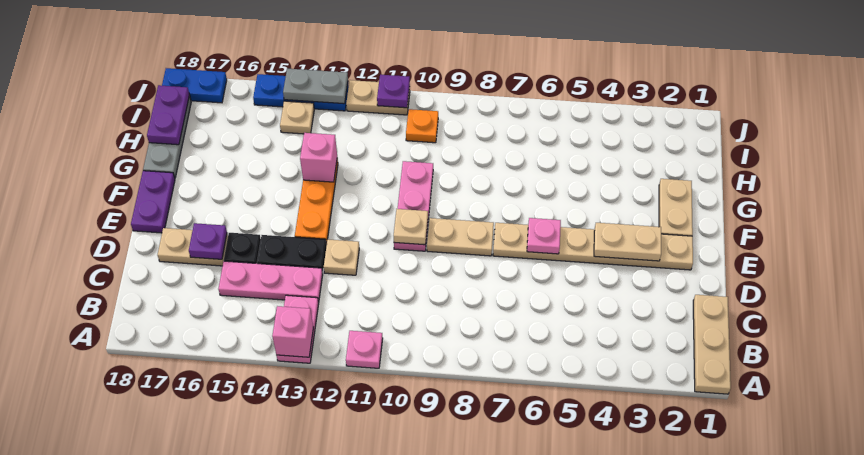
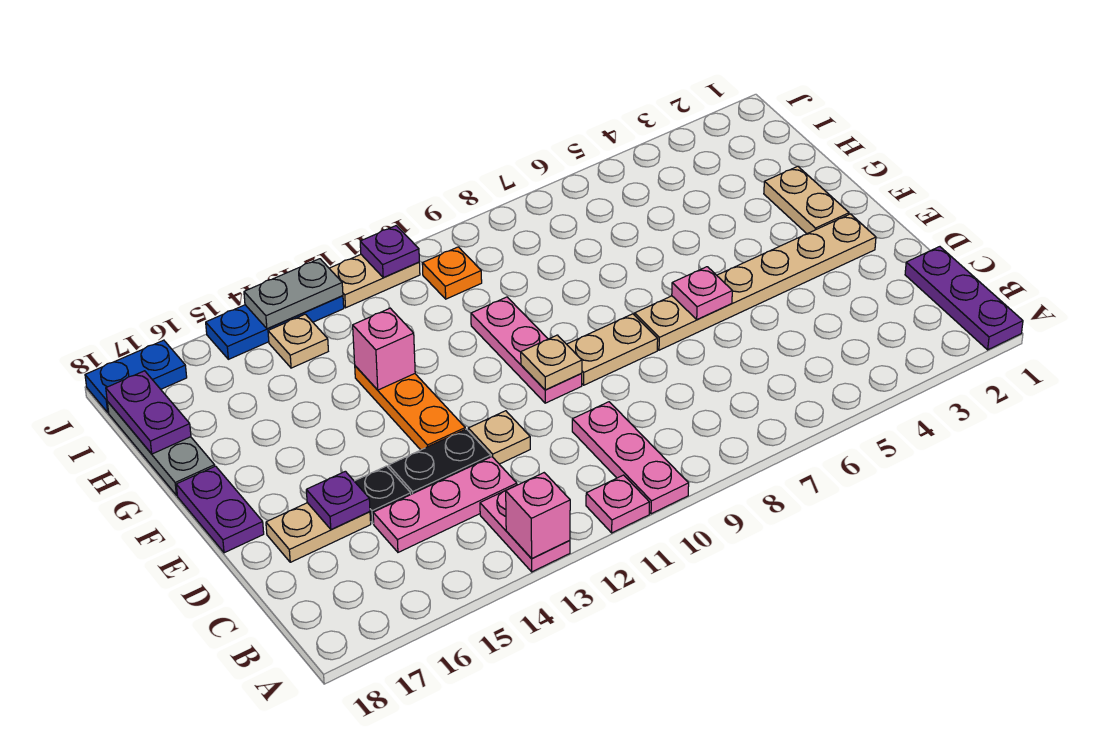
tan 1x3 plate [693,295,731,394] -> purple 1x3 plate [905,247,1023,350]
none -> pink 1x3 plate [572,402,689,514]
tan 1x2 plate [594,223,661,261] -> none

